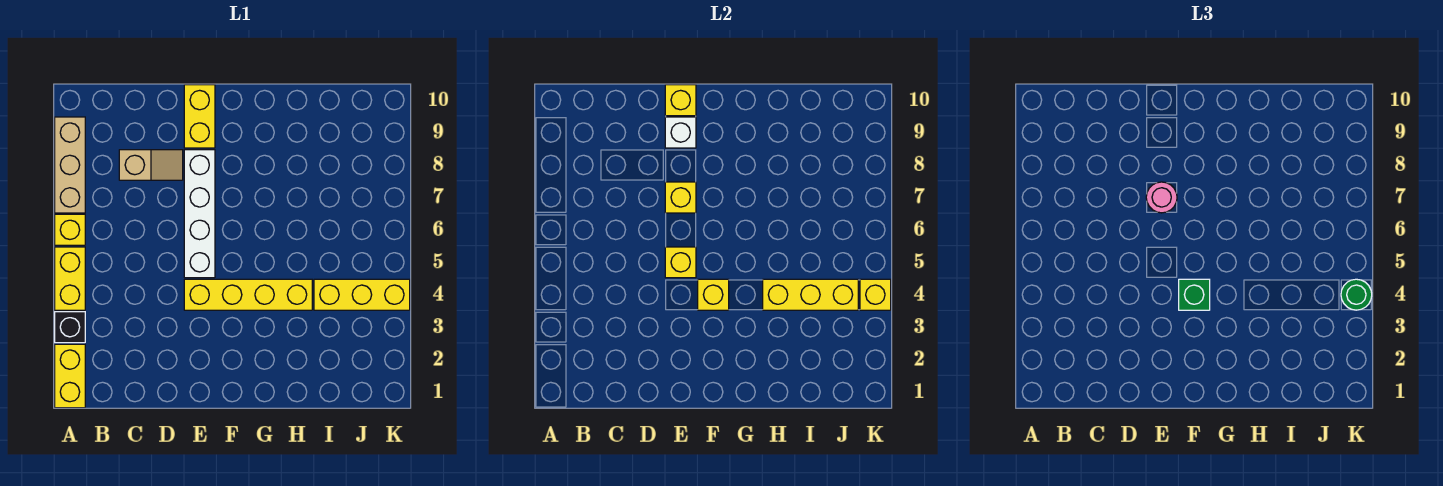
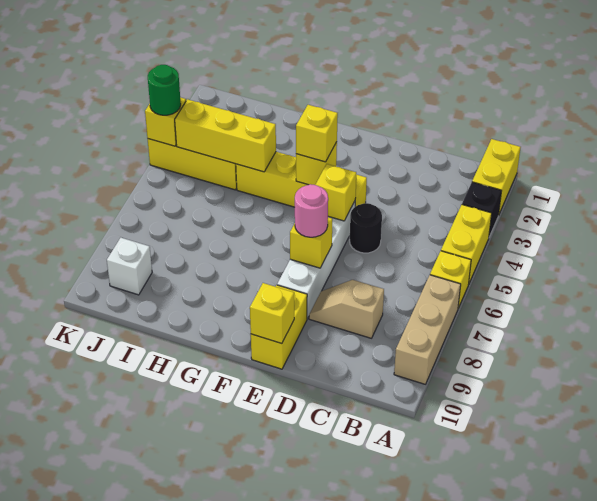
none -> black 1x1 round brick [350,203,382,253]
white 1x1 brick [665,117,696,148] -> white 1x1 brick moved to [107,238,152,295]
green 1x1 brick [1179,279,1210,310] -> yellow 1x1 brick [296,105,338,162]

